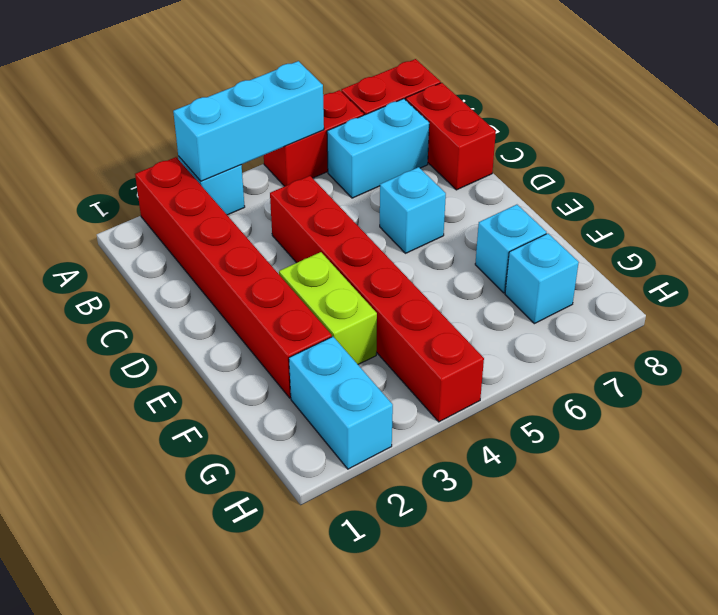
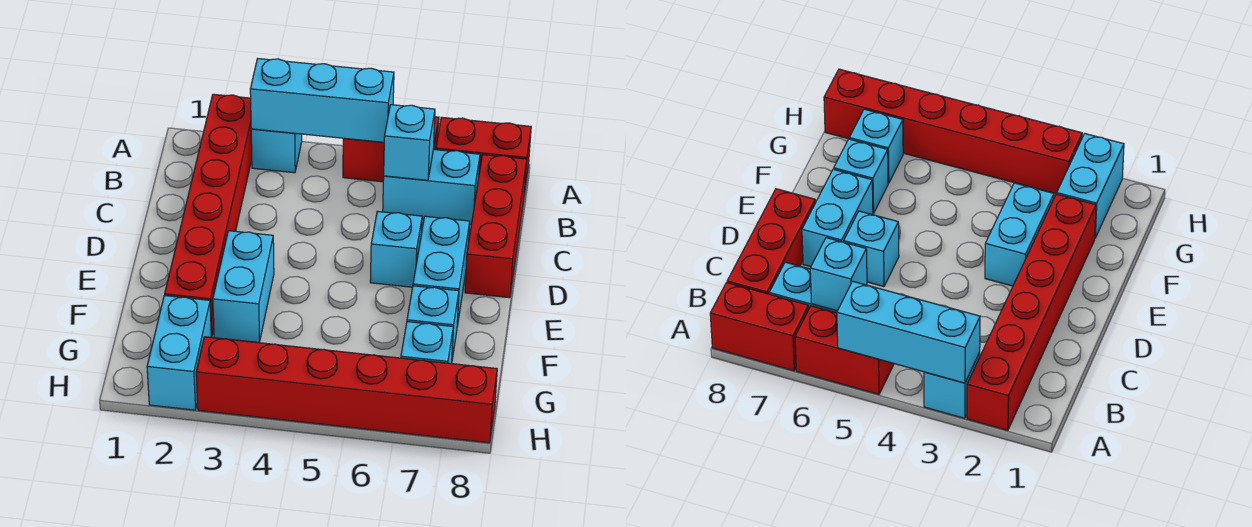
none -> cyan 1x1 brick [384,105,435,180]
red 1x2 brick [406,83,496,190] -> red 1x3 brick [465,155,527,298]
red 1x6 brick [270,176,484,422] -> red 1x6 brick turned to [196,337,497,443]
none -> cyan 1x2 brick [413,216,470,326]
lime 1x2 brick [279,252,377,364] -> cyan 1x2 brick [213,231,274,343]

